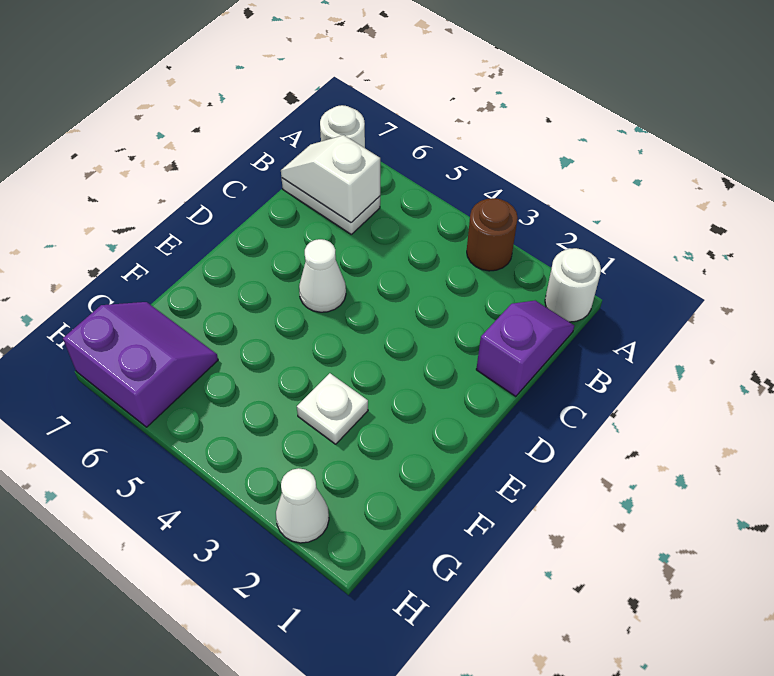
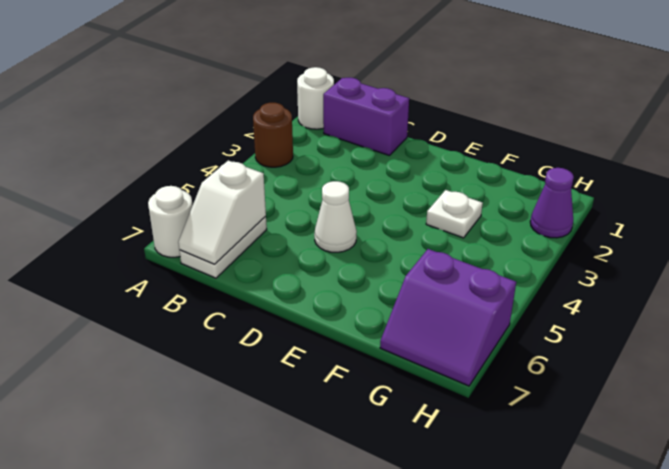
purple 1x2 slope [476,300,574,397] -> purple 1x2 brick [323,78,409,156]
purple 2x2 slope [63,302,218,427] -> purple 2x2 slope turned to [380,249,516,386]
white 1x1 cone [276,468,329,543] -> purple 1x1 cone [530,168,574,238]

